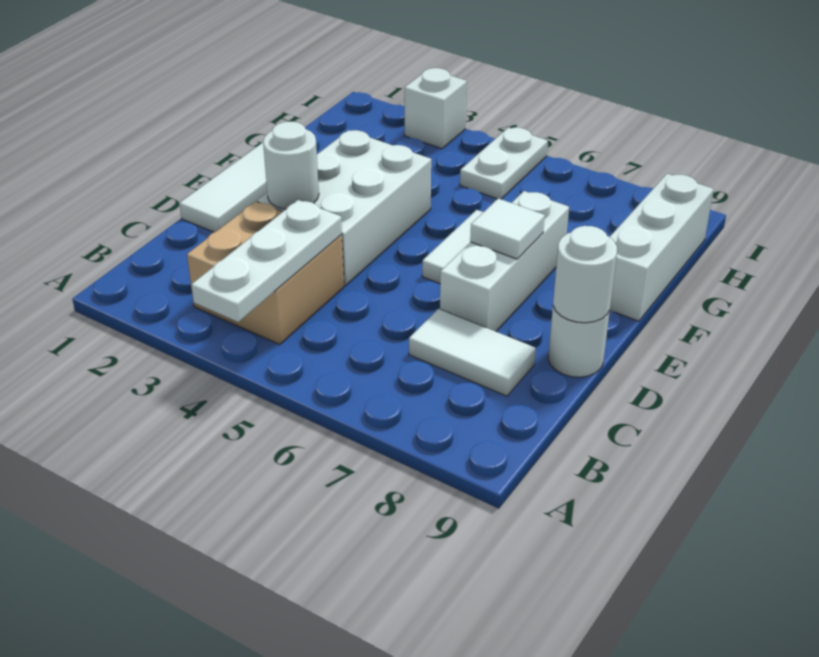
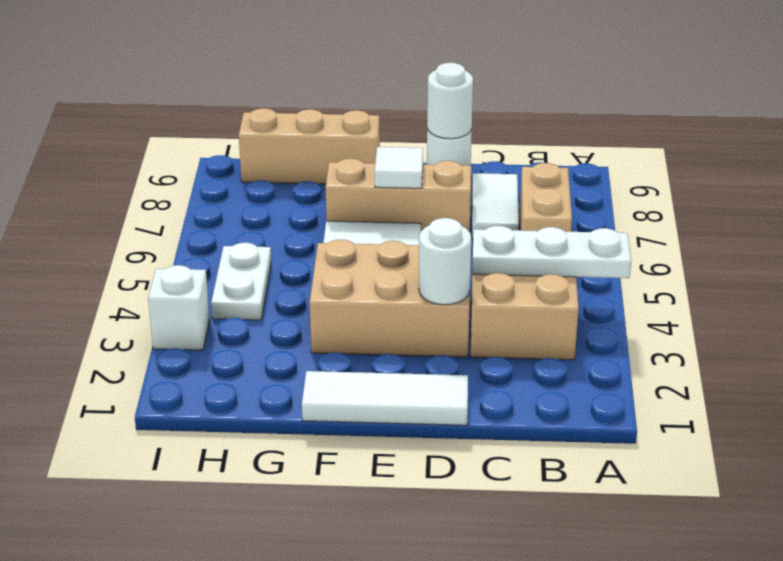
none -> tan 1x2 brick [520,163,572,232]
white 2x3 brick [257,130,431,286] -> tan 2x3 brick [310,240,470,357]
white 1x3 brick [440,191,569,332] -> tan 1x3 brick [326,159,471,232]
white 1x3 brick [610,174,714,321] -> tan 1x3 brick [239,108,380,184]
white 1x2 plate [460,128,548,199] -> white 1x2 plate turned to [211,243,271,320]

